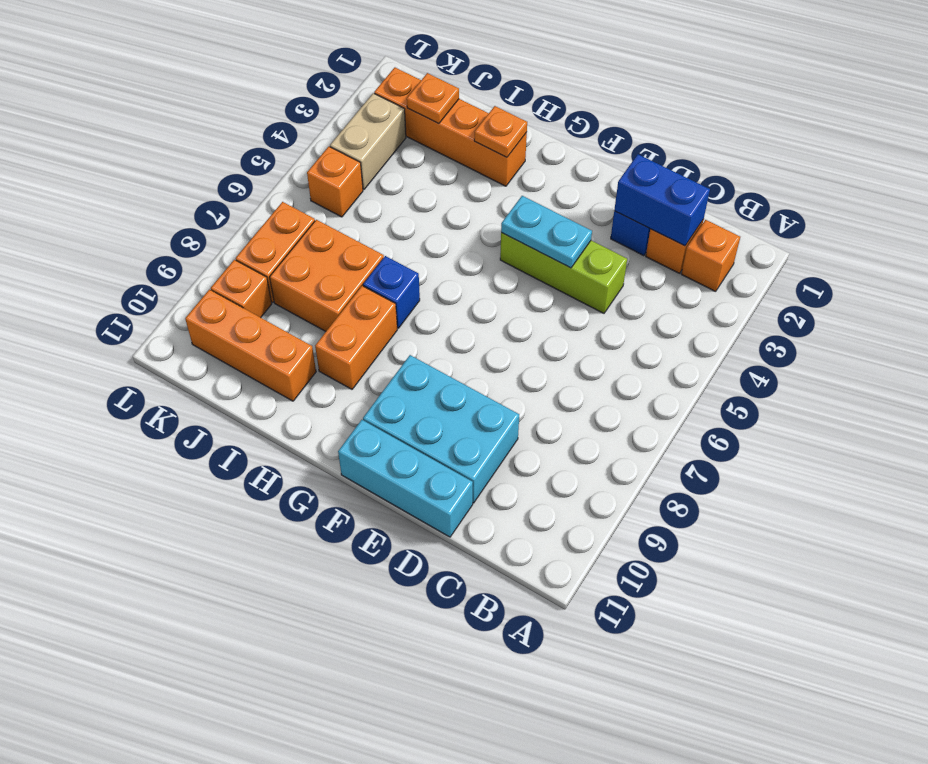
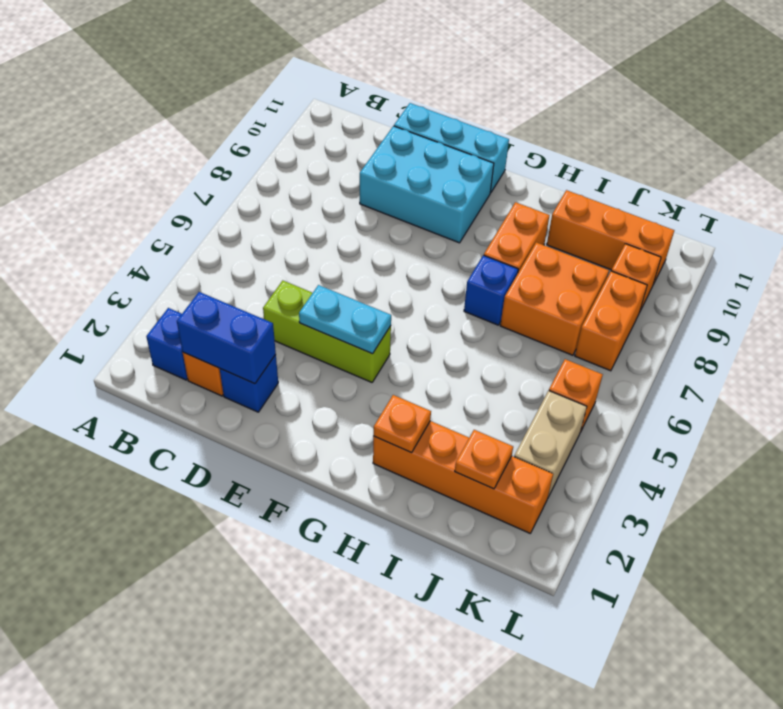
orange 1x1 brick [681,220,740,292] -> blue 1x1 brick [146,308,188,380]

